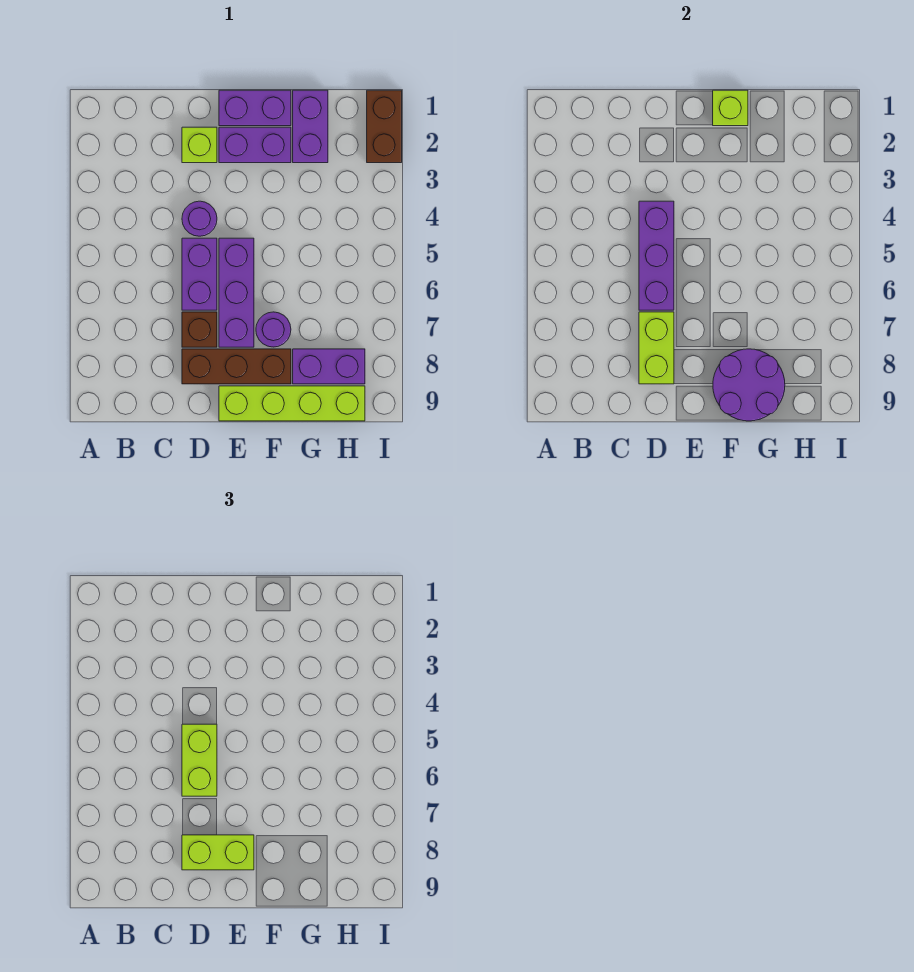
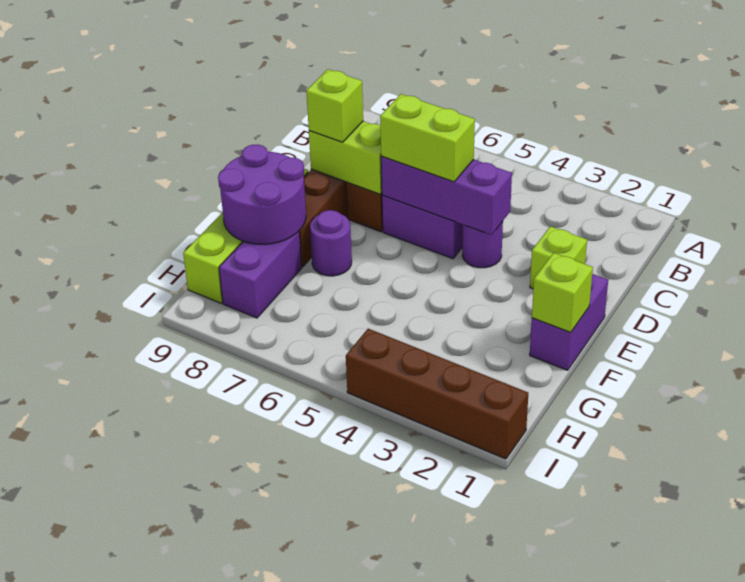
lime 1x2 brick [182,835,254,870] -> lime 1x1 brick [306,69,363,142]
purple 1x2 brick [219,127,291,163] -> none
purple 1x3 brick [219,238,254,347] -> none
purple 1x2 brick [293,90,328,163] -> none
brown 1x2 brick [367,90,402,163] -> brown 1x4 brick [346,329,528,459]

